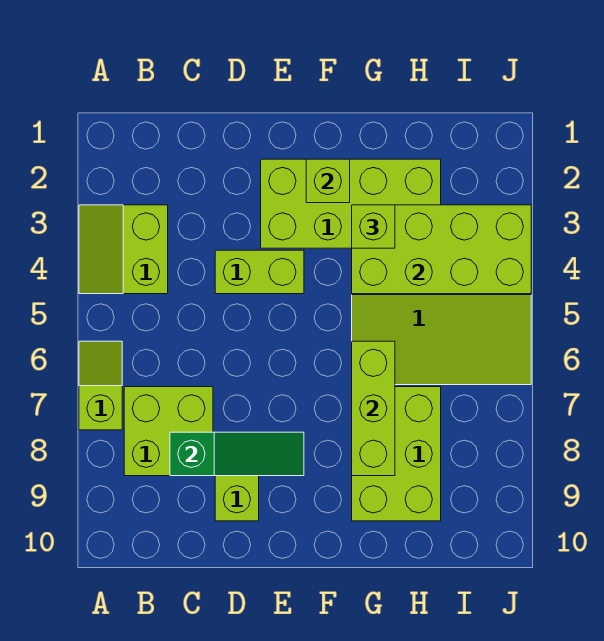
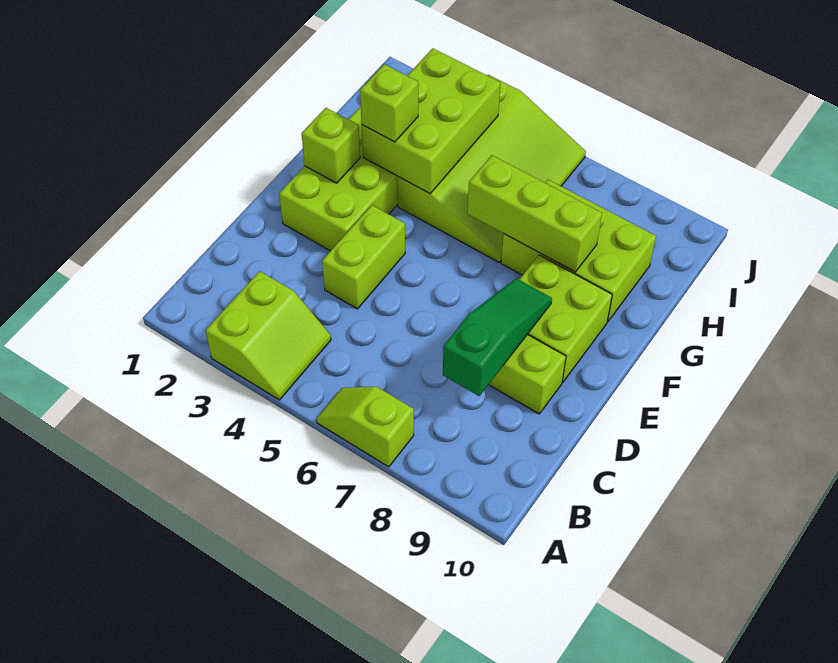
lime 2x2 slope [79,205,168,294] -> lime 2x2 slope turned to [206,271,331,400]
lime 2x2 brick [124,387,213,476] -> lime 2x2 brick moved to [519,255,612,383]
lime 2x4 brick [352,205,531,294] -> lime 2x3 brick [362,48,500,193]

